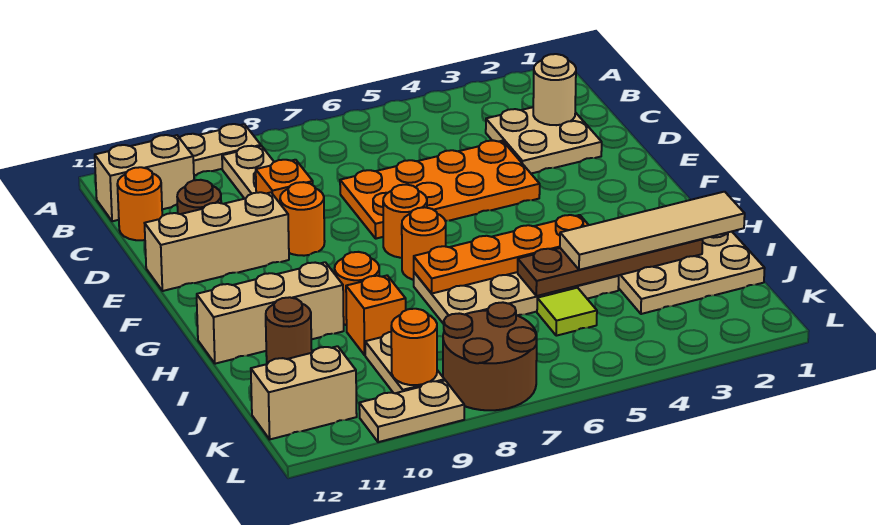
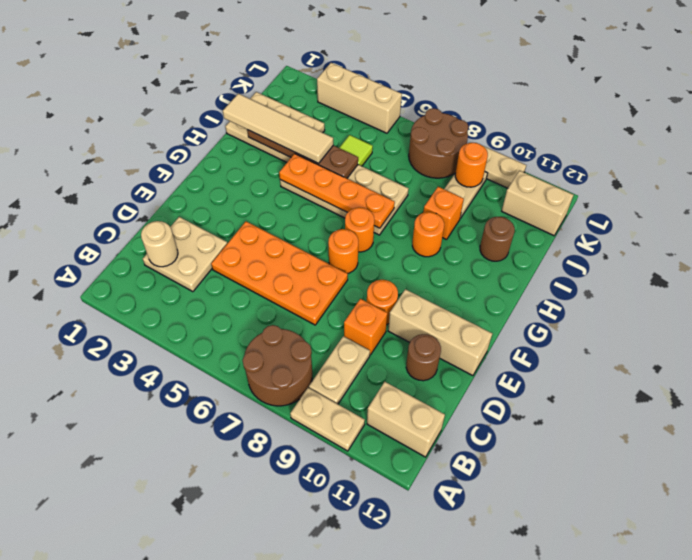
none -> brown 2x2 round brick [243,325,312,406]
orange 1x1 round brick [117,167,162,240] -> none
tan 1x3 brick [197,262,344,364] -> tan 1x3 brick moved to [317,63,402,133]

